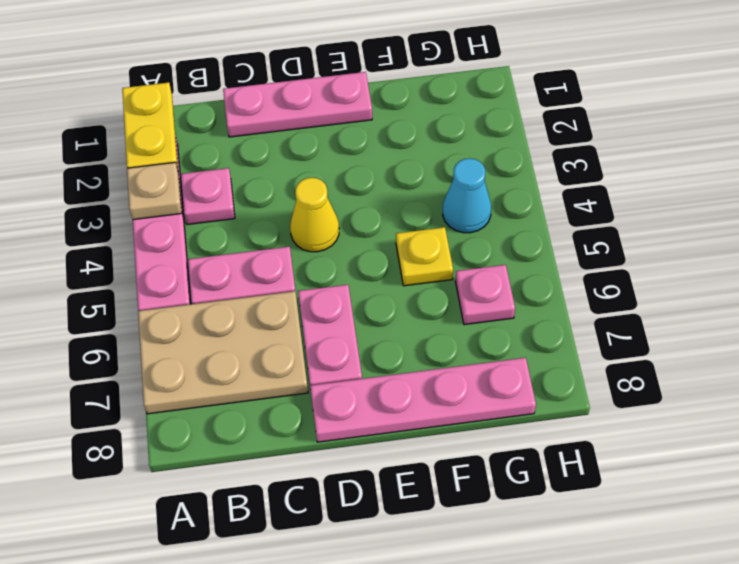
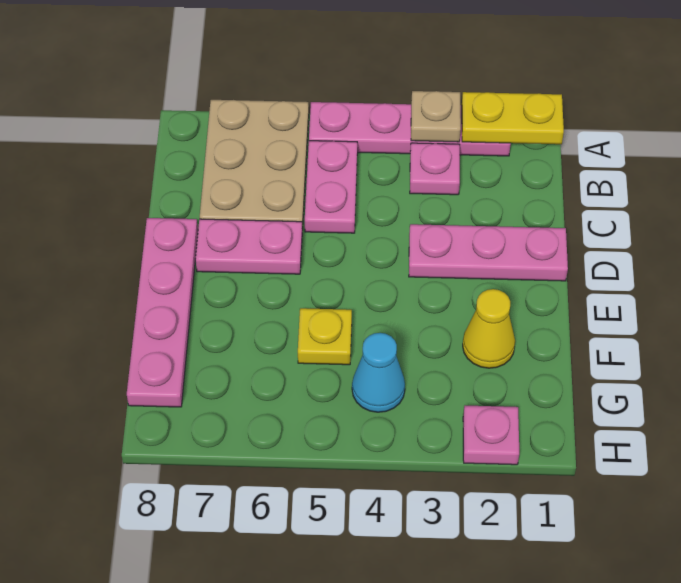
pink 1x3 plate [223,72,372,137] -> pink 1x3 plate turned to [409,224,568,281]
yellow 1x1 cone [290,178,339,252] -> yellow 1x1 cone moved to [463,289,515,368]
pink 1x1 plate [455,265,515,325] -> pink 1x1 plate moved to [463,405,519,465]

